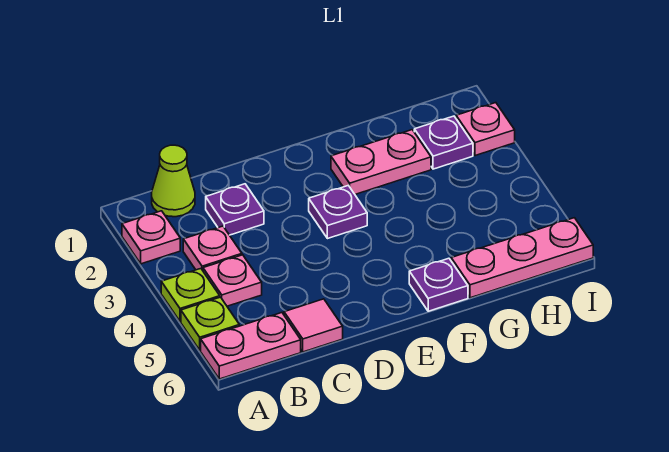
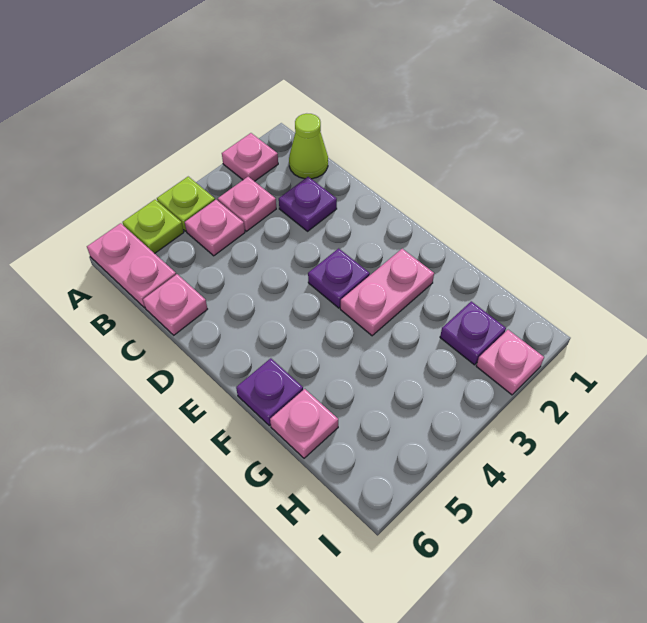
pink 1x1 tile [284,299,343,352] -> pink 1x1 plate [143,274,207,335]
pink 1x2 plate [331,130,431,194] -> pink 1x2 plate turned to [340,249,434,336]
pink 1x3 plate [451,218,593,298] -> pink 1x1 plate [270,389,338,458]

